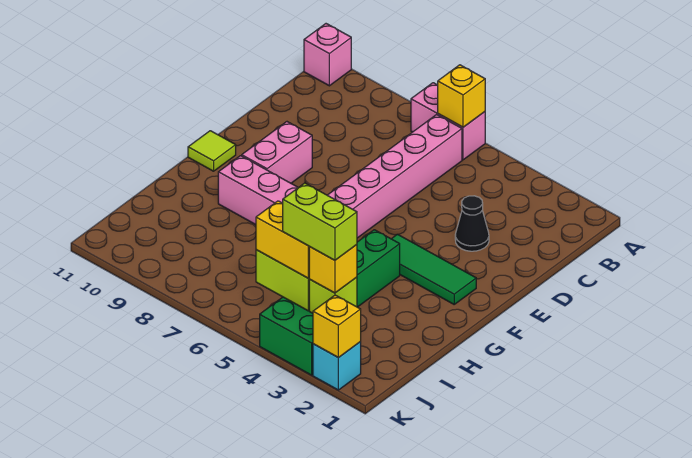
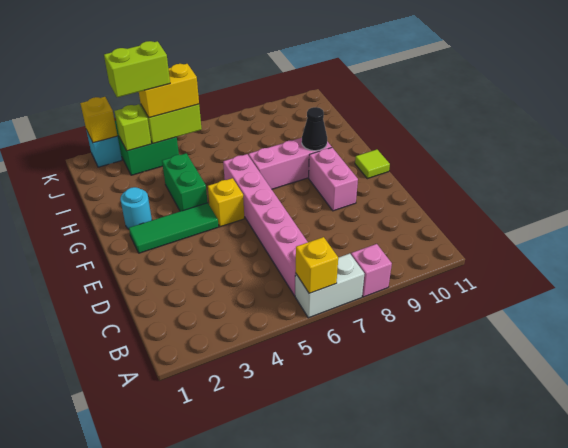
pink 1x2 brick [411,83,485,160] -> white 1x2 brick [295,254,364,318]
pink 1x1 brick [304,24,351,86] -> pink 1x1 brick moved to [351,244,392,297]
black 1x1 cone [455,196,489,251] -> black 1x1 cone moved to [302,107,327,151]
none -> cyan 1x1 round brick [120,187,152,229]
yellow 1x1 brick [309,245,357,293] -> yellow 1x1 brick moved to [208,178,244,227]

